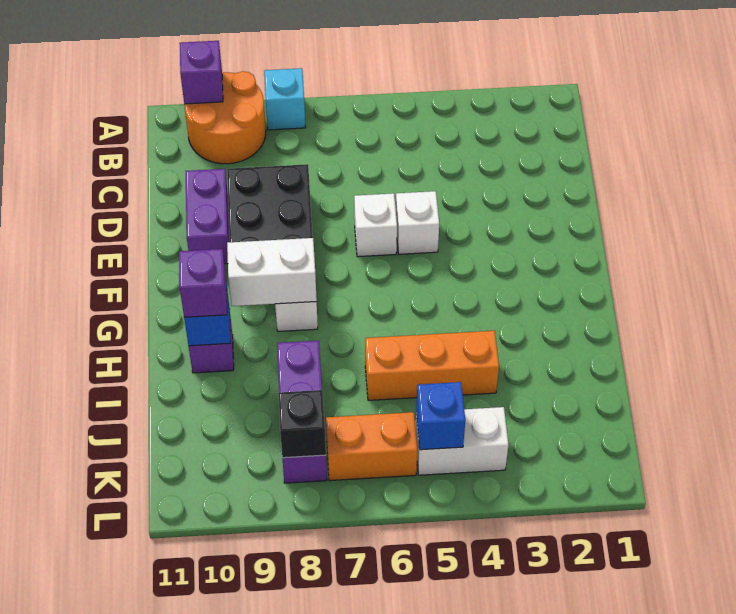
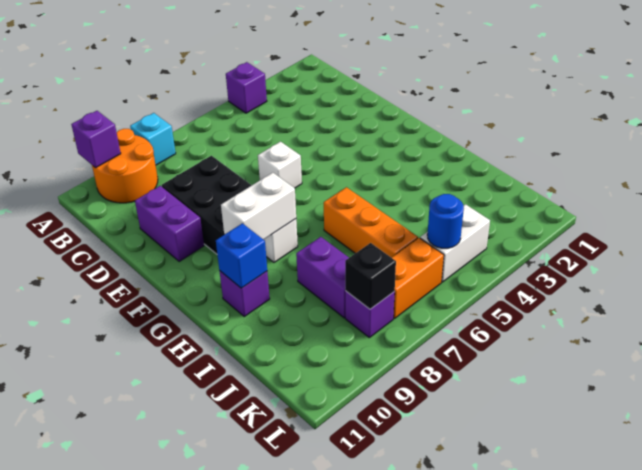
white 1x1 brick [396,191,439,254] -> none
purple 1x1 brick [179,249,227,317] -> purple 1x1 brick moved to [226,62,267,113]
orange 1x3 brick [365,331,499,400] -> orange 1x3 brick turned to [324,187,418,258]
blue 1x1 brick [416,382,465,450] -> blue 1x1 round brick [427,194,464,248]

